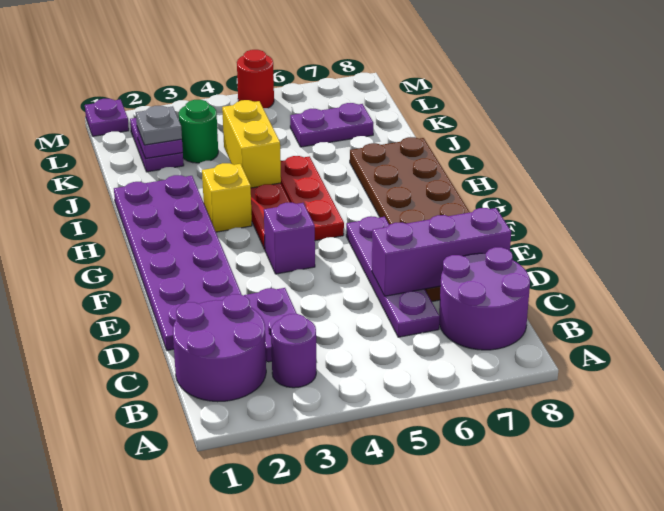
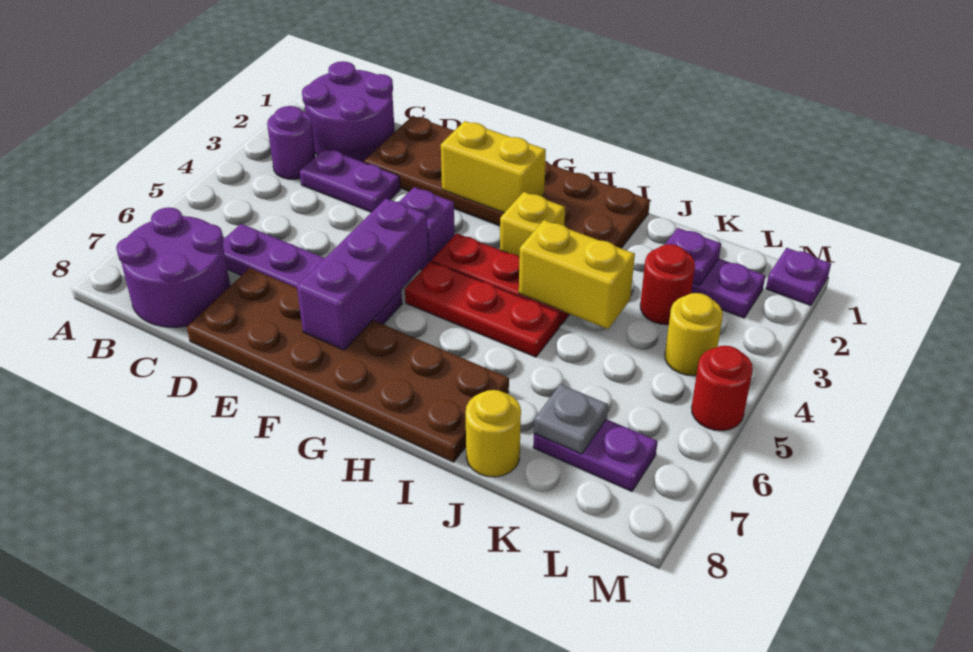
purple 2x6 plate [114,175,242,350] -> brown 2x6 plate [364,116,650,248]
purple 1x3 brick [372,208,511,296] -> purple 1x3 brick moved to [297,199,429,350]
none -> yellow 1x2 brick [441,121,546,213]
none -> yellow 1x1 round brick [466,390,521,477]
grey 1x1 plate [136,106,182,145] -> grey 1x1 plate moved to [534,384,608,454]
green 1x1 round brick [179,100,218,163] -> red 1x1 round brick [640,244,695,325]
purple 1x2 plate [290,103,373,147] -> purple 1x2 plate turned to [533,419,658,491]
none -> yellow 1x1 round brick [665,293,723,376]

